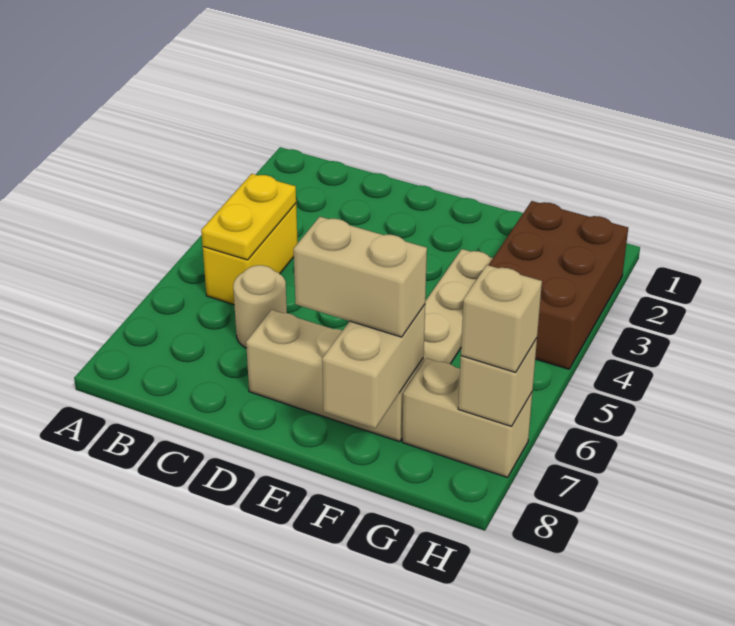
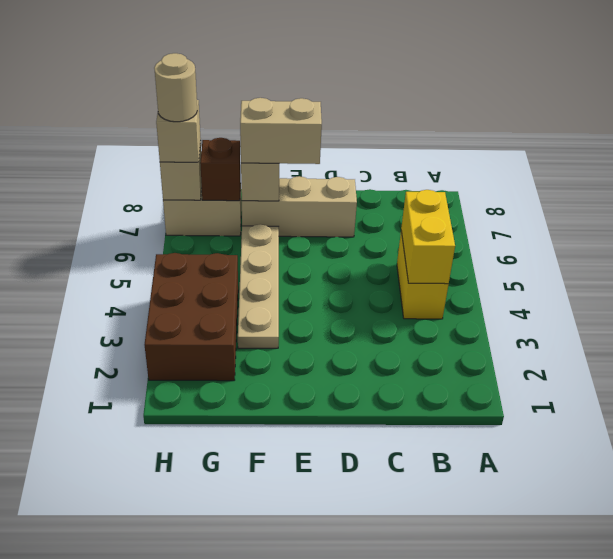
yellow 1x2 plate [201,174,296,260] -> yellow 1x2 brick [401,190,455,284]
tan 1x1 round brick [233,265,287,348] -> tan 1x1 round brick moved to [154,53,197,122]
none -> brown 1x1 brick [200,138,241,201]

